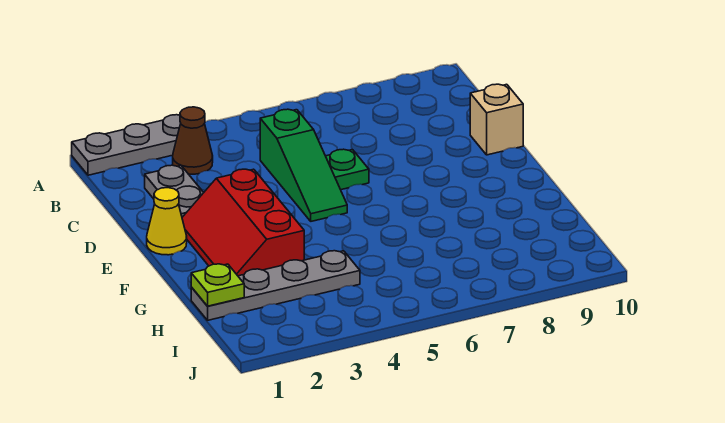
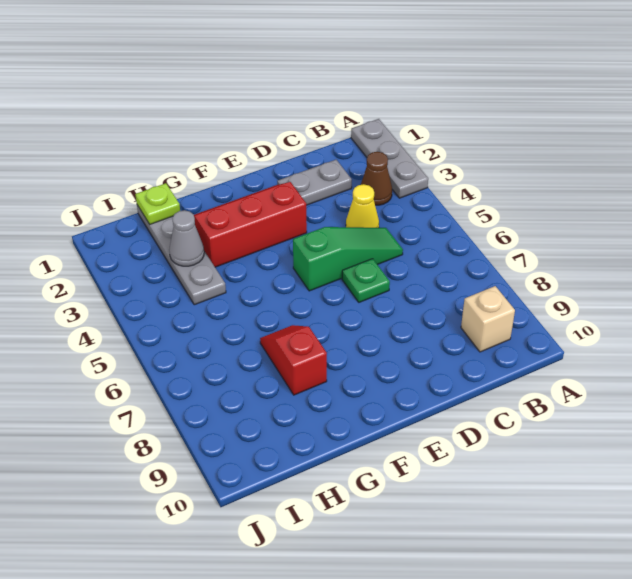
green 1x3 slope [260,109,347,221] -> green 1x3 slope turned to [293,227,403,291]
tan 1x1 brick [470,84,523,155] -> tan 1x1 brick moved to [461,286,515,352]
yellow 1x1 cone [147,188,187,255] -> yellow 1x1 cone moved to [346,184,379,228]
none -> red 1x2 slope [260,325,327,395]
none -> grey 1x1 cone [169,210,204,266]

